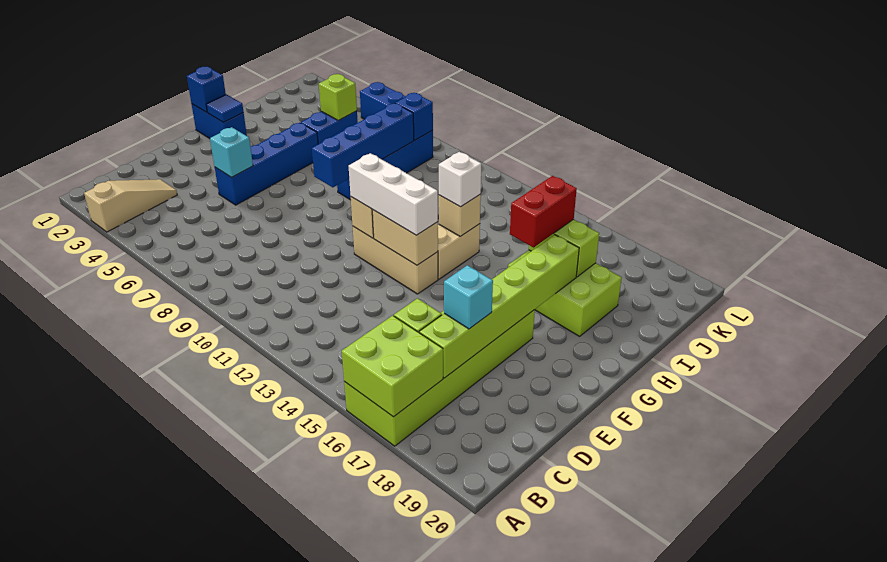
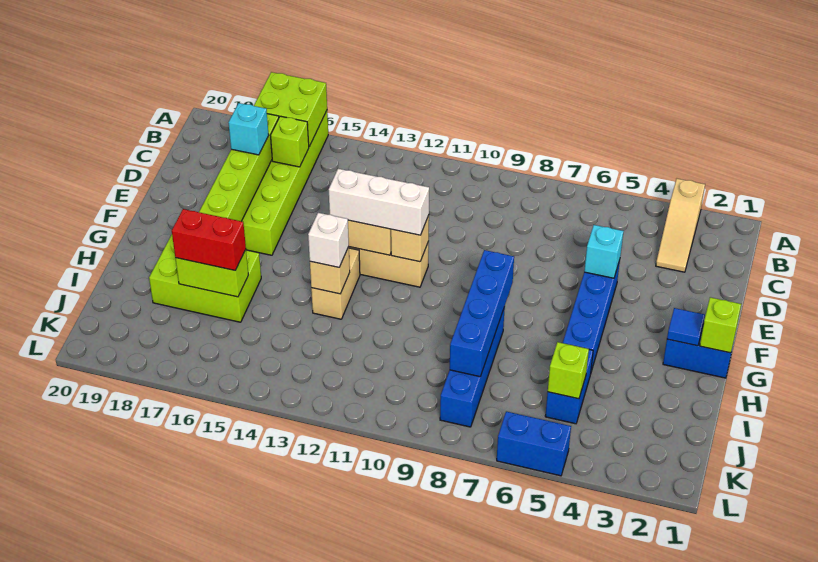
blue 1x1 brick [187,67,226,112] -> lime 1x1 brick [700,297,741,353]
red 1x2 brick [510,176,577,247] -> red 1x2 brick turned to [172,209,246,270]
blue 1x1 brick [395,93,433,140] -> none

